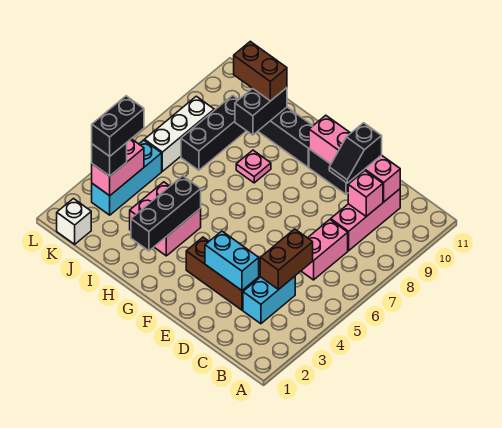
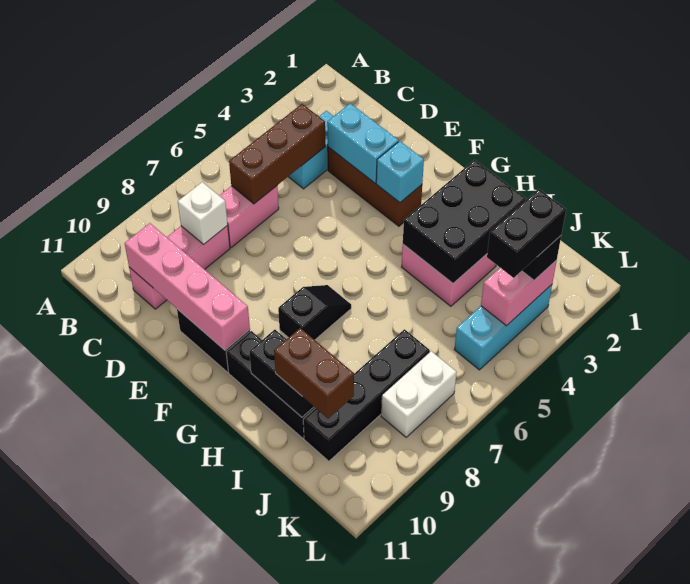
brown 1x2 brick [260,229,313,289] -> brown 1x3 brick [229,104,325,204]
pink 1x1 brick [348,171,383,216] -> none
black 1x2 slope [329,123,382,183] -> black 1x2 slope moved to [278,285,351,340]
none -> cyan 1x1 brick [376,141,424,202]
black 1x3 brick [131,176,201,251] -> black 2x3 brick [403,160,526,283]
pink 1x1 plate [236,150,271,183] -> none
black 1x2 brick [235,88,287,135] -> black 1x2 brick turned to [249,330,314,417]
black 1x3 brick [181,95,246,170] -> black 1x4 brick [303,329,430,461]
white 1x1 brick [57,199,91,244] -> white 1x1 brick moved to [178,182,228,244]
white 1x3 brick [144,96,214,171] -> white 1x2 brick [381,351,457,437]

